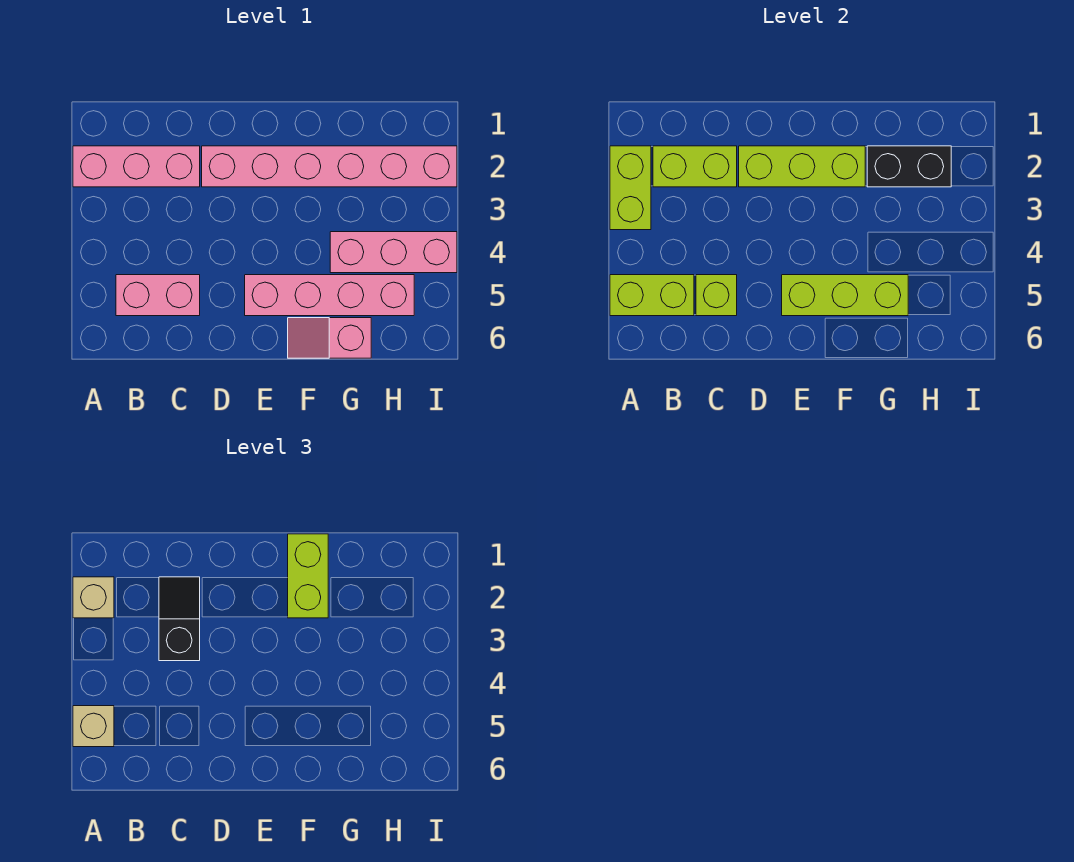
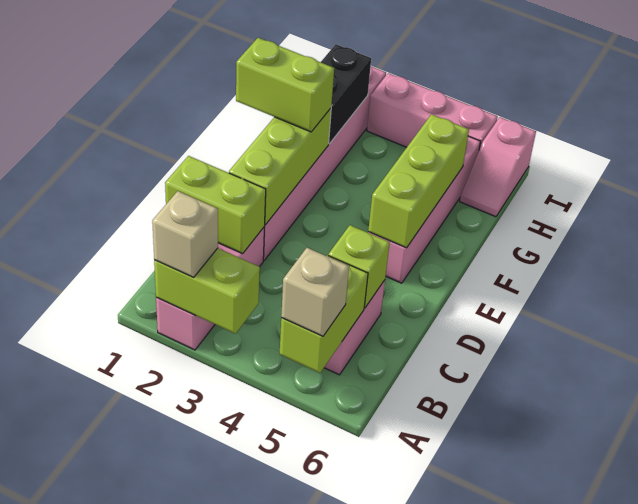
lime 1x2 brick [653,146,737,187] -> lime 1x2 brick turned to [165,156,266,254]
black 1x2 slope [159,577,200,661] -> none
pink 1x2 slope [288,318,371,358] -> pink 1x2 slope moved to [460,117,536,217]
pink 1x3 brick [330,232,457,273] -> pink 1x3 brick turned to [367,73,498,150]

